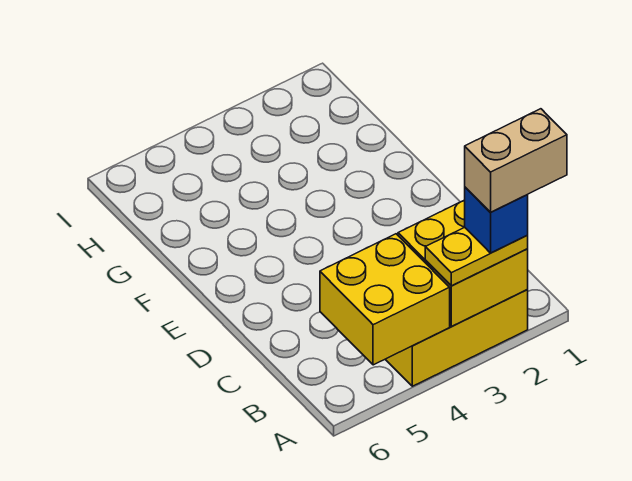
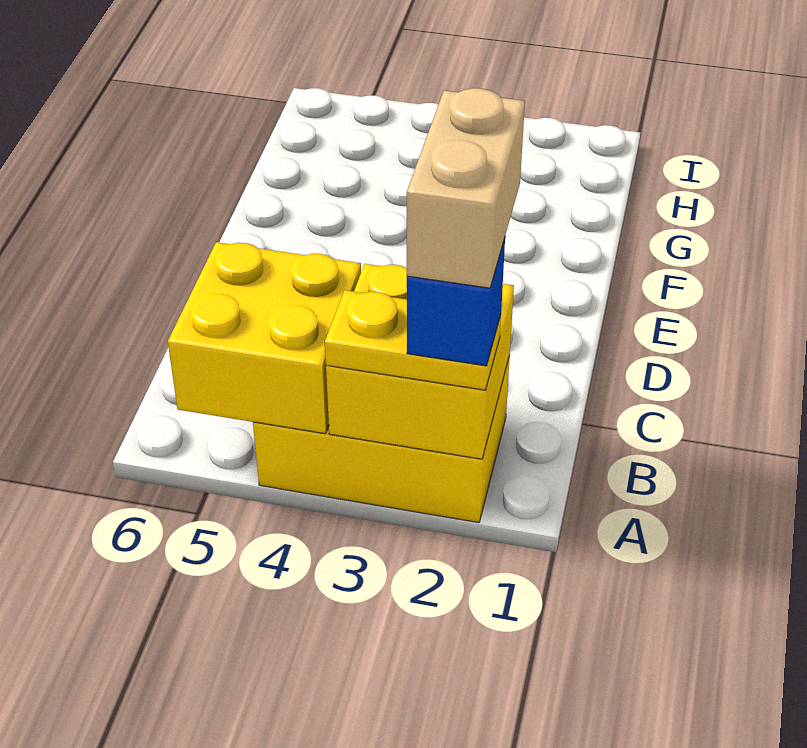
tan 1x2 brick [465,109,567,213] -> tan 1x2 brick turned to [407,88,525,288]

